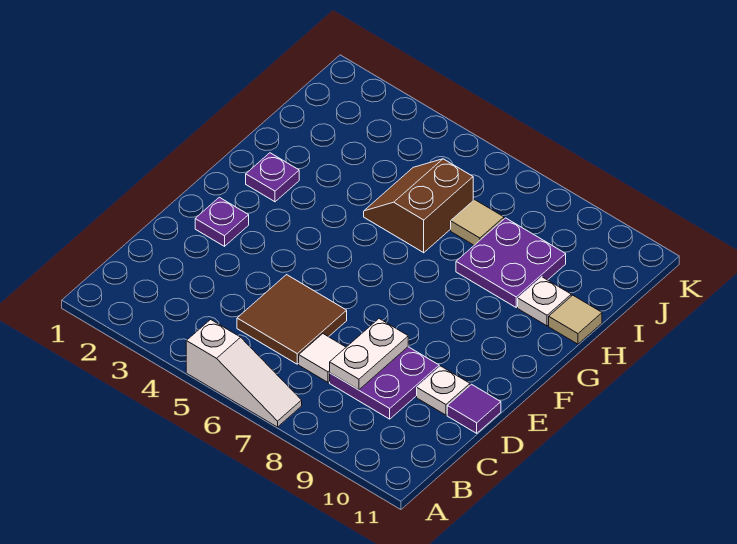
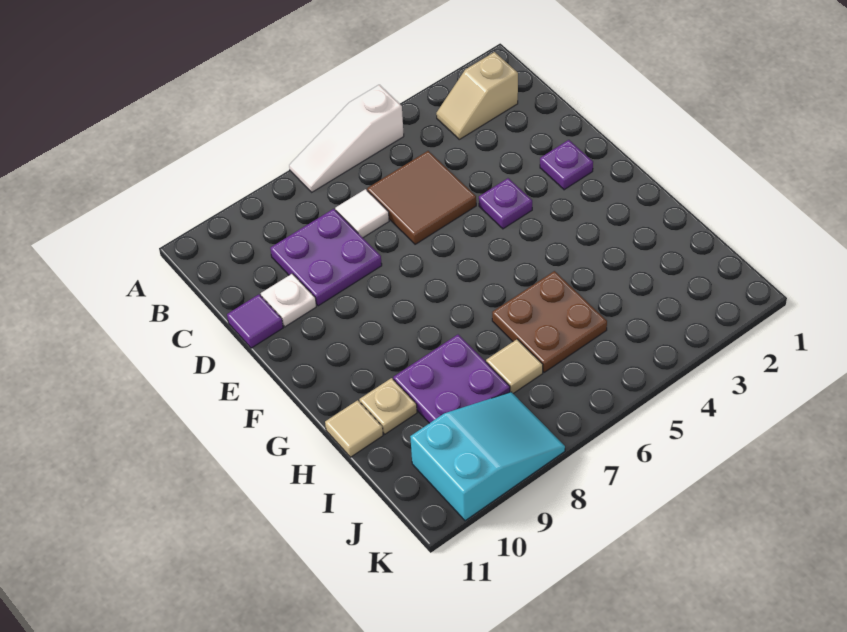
none -> tan 1x2 slope [436,52,518,139]
white 1x2 plate [330,319,408,390] -> none
purple 1x1 plate [246,153,299,202] -> purple 1x1 plate moved to [479,178,532,229]
brown 2x2 slope [364,159,473,253] -> brown 2x2 plate [492,271,607,372]
white 1x1 plate [518,277,571,326] -> tan 1x1 plate [359,378,417,434]
none -> cyan 2x3 slope [410,392,565,521]

